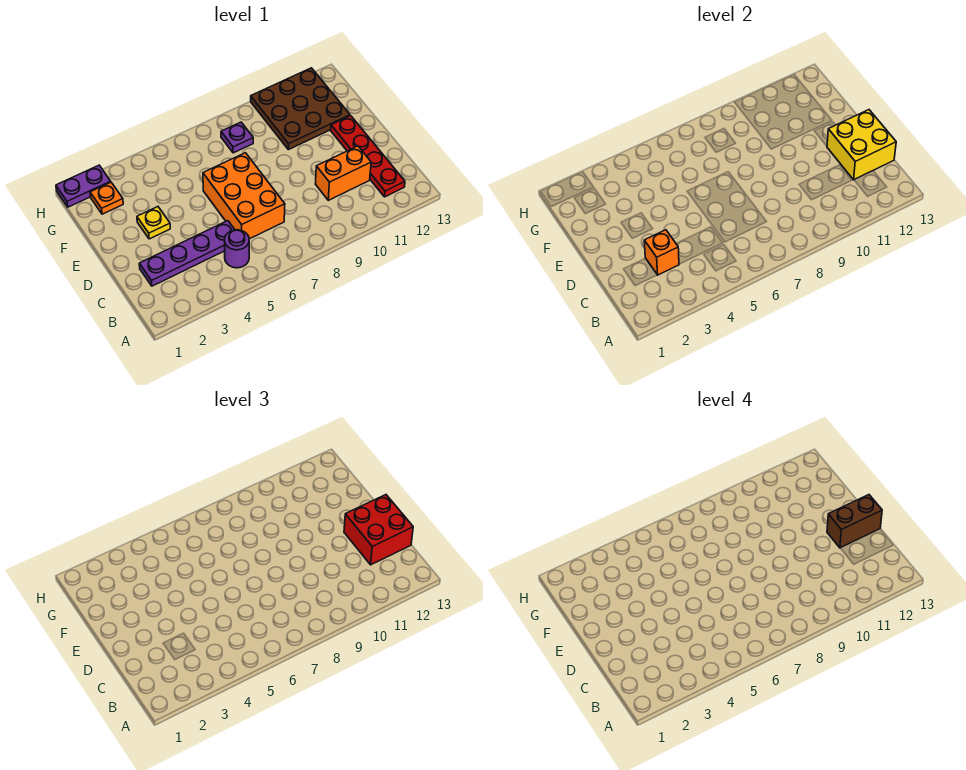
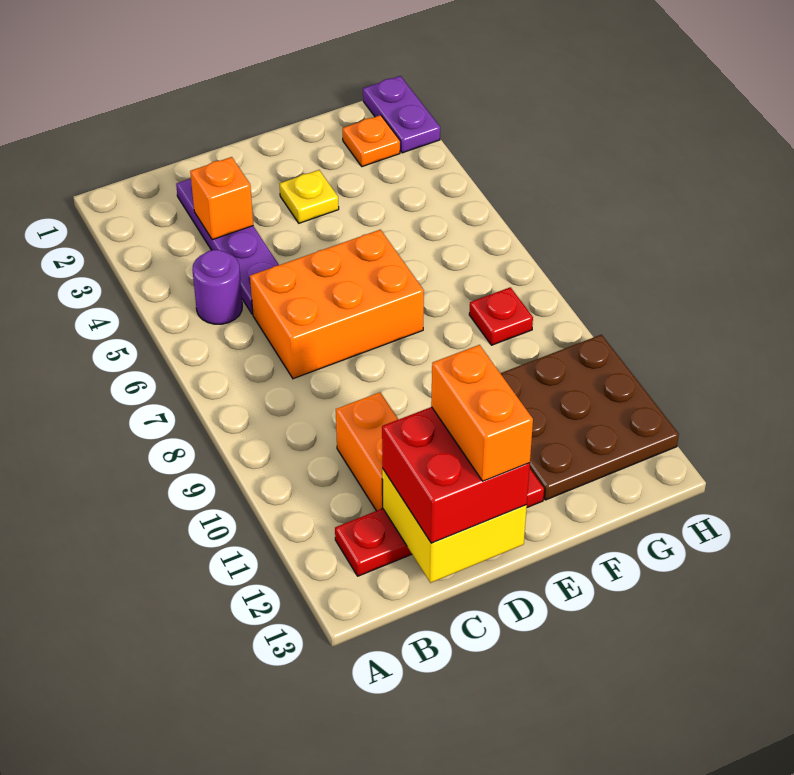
brown 1x2 brick [827,495,882,548] -> orange 1x2 brick [431,345,533,481]
purple 1x1 plate [221,122,253,153] -> red 1x1 plate [469,287,533,345]

